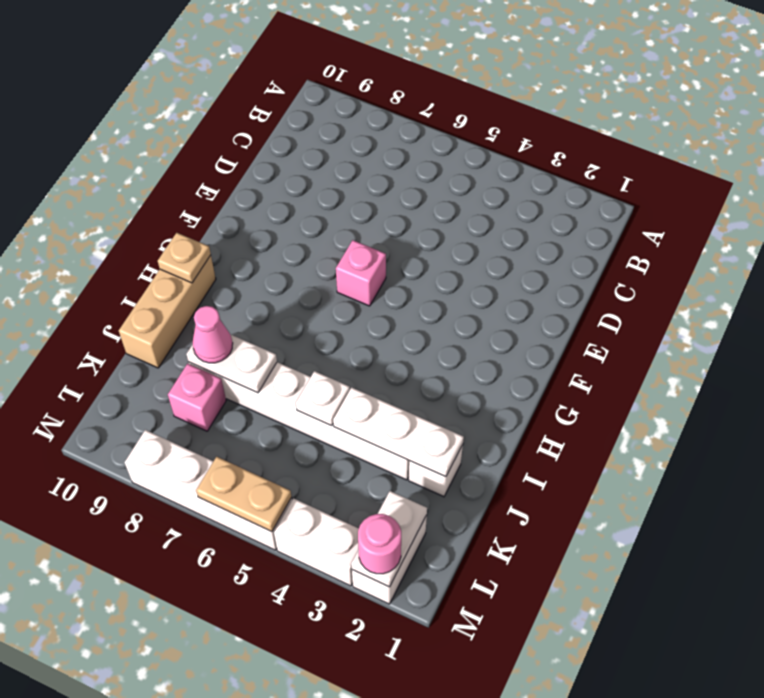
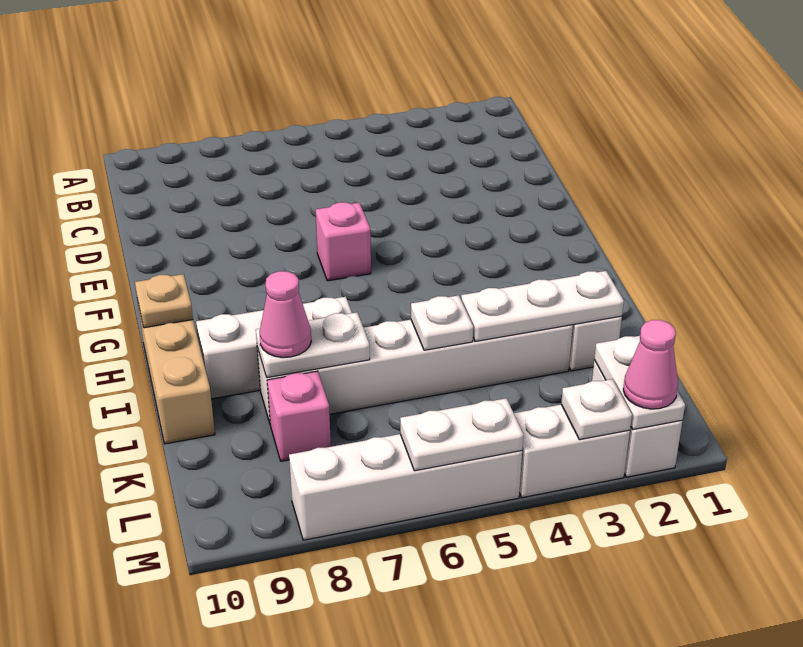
none -> white 1x3 brick [196,297,352,399]
pink 1x1 round brick [358,514,401,574] -> pink 1x1 cone [623,320,678,409]
none -> white 1x1 plate [561,379,632,440]
tan 1x2 plate [196,457,292,532] -> white 1x2 plate [400,398,523,471]

